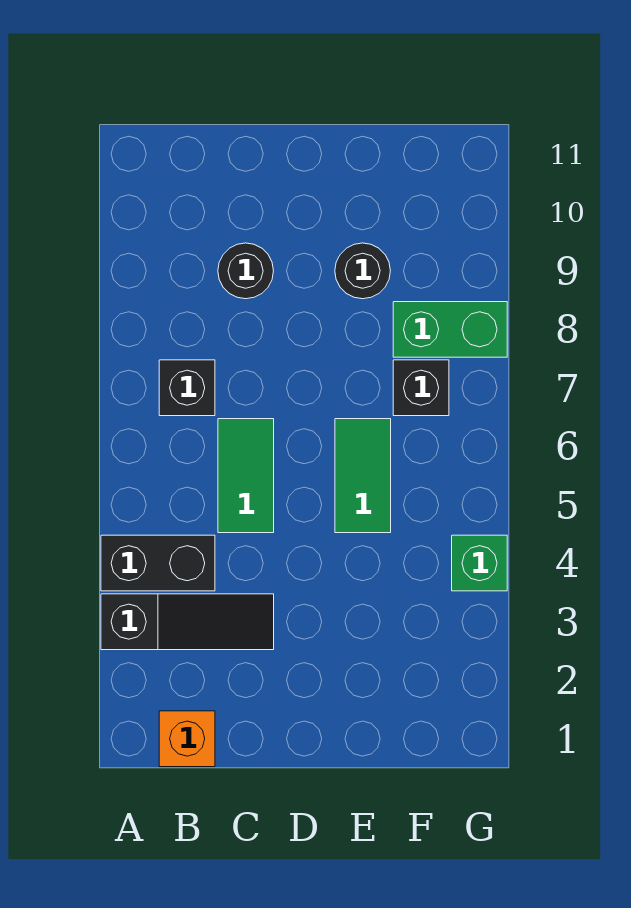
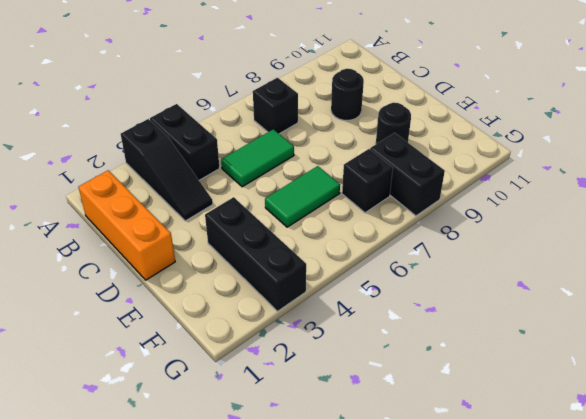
orange 1x1 brick [159,711,215,767] -> orange 1x3 brick [78,170,175,280]
none -> black 1x3 brick [205,197,306,311]
green 1x2 brick [393,302,507,357] -> black 1x2 brick [370,133,445,216]
green 1x1 brick [452,535,507,591] -> none

